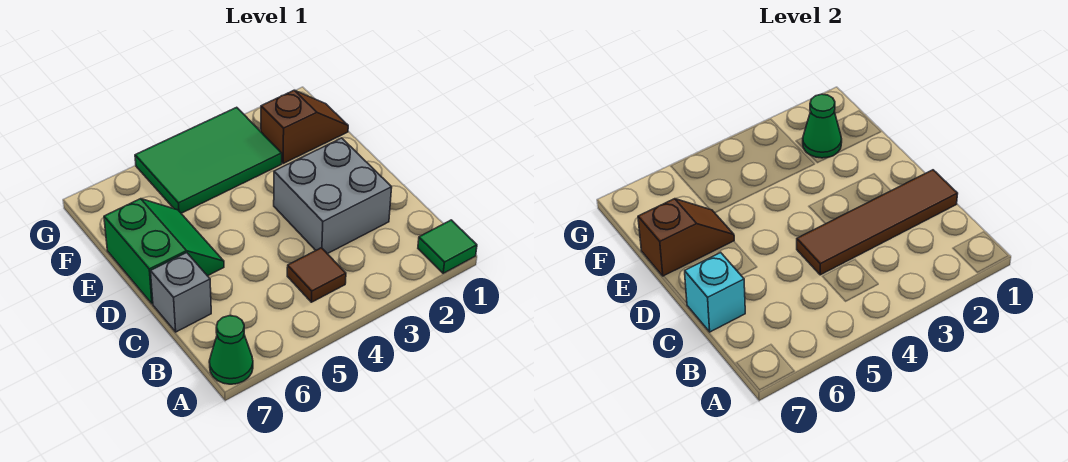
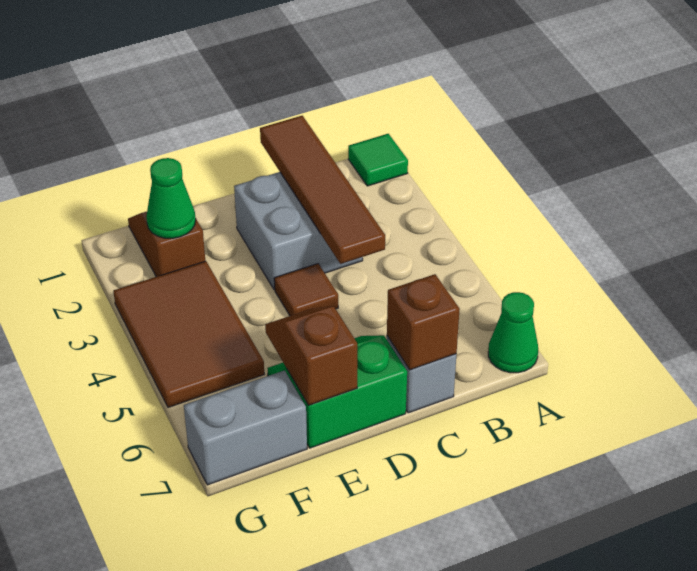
brown 1x1 tile [287,248,346,302] -> brown 1x1 tile moved to [274,264,338,316]
cyan 1x1 brick [685,253,745,332] -> brown 1x1 brick [387,274,460,370]
green 2x3 tile [135,107,282,213] -> brown 2x3 tile [113,261,264,407]
none -> grey 1x2 brick [184,371,307,485]

